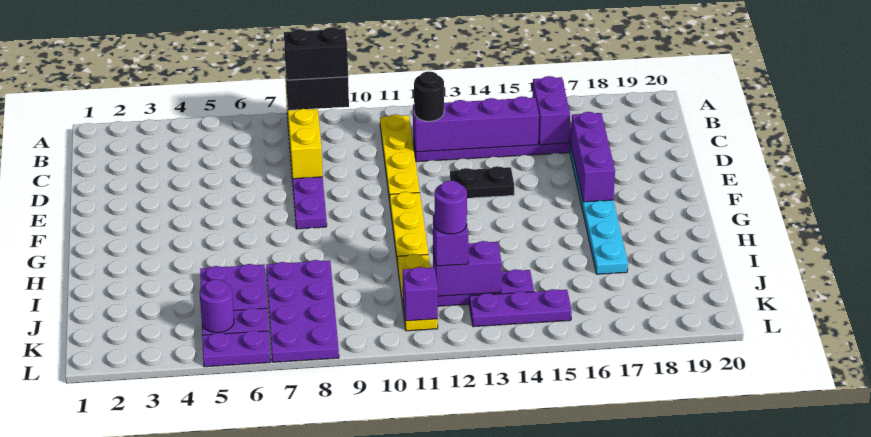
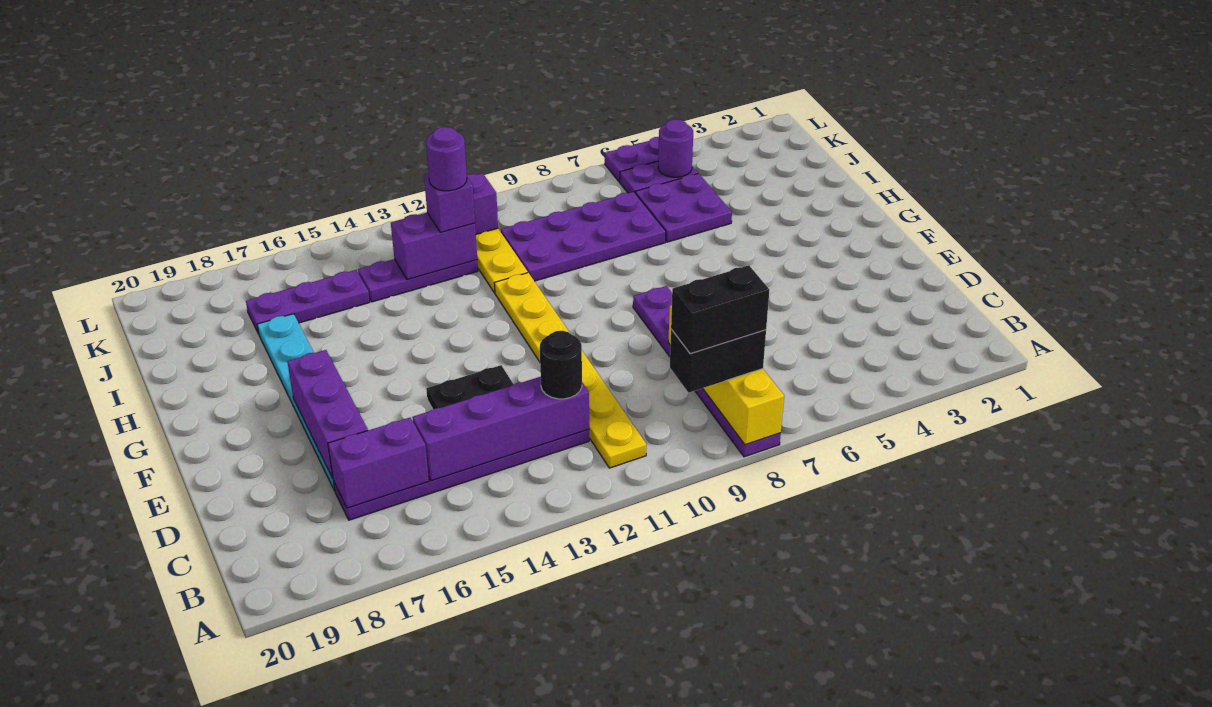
purple 1x2 brick [532,76,570,145] -> purple 1x2 brick turned to [328,418,429,508]
purple 2x4 plate [266,260,339,362] -> purple 2x4 plate turned to [501,192,666,281]
purple 1x3 plate [469,289,572,327] -> purple 1x3 plate moved to [246,270,370,334]

